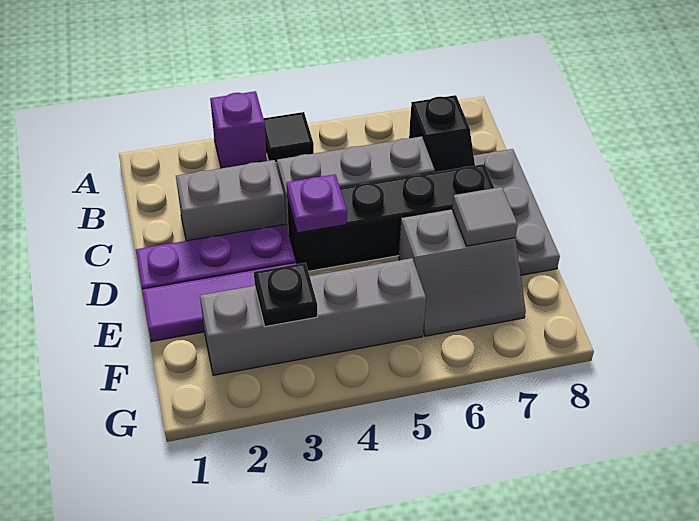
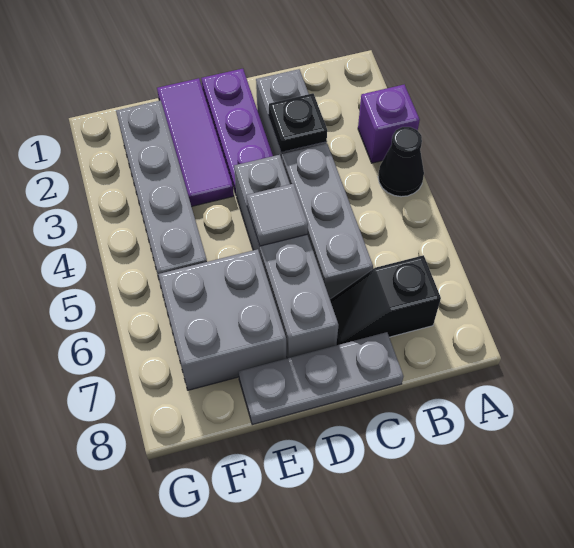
black 1x1 tile [263,112,314,163] -> black 1x1 cone [378,127,424,197]
black 1x4 brick [287,164,494,271] -> grey 1x4 brick [234,155,338,358]
purple 1x1 plate [287,174,347,233] -> none
grey 2x2 slope [399,209,526,336] -> grey 2x2 brick [158,249,286,390]
grey 1x1 tile [452,187,518,246] -> grey 1x1 tile moved to [246,184,308,246]
black 1x1 plate [254,263,317,327] -> black 1x1 plate moved to [269,93,327,152]

